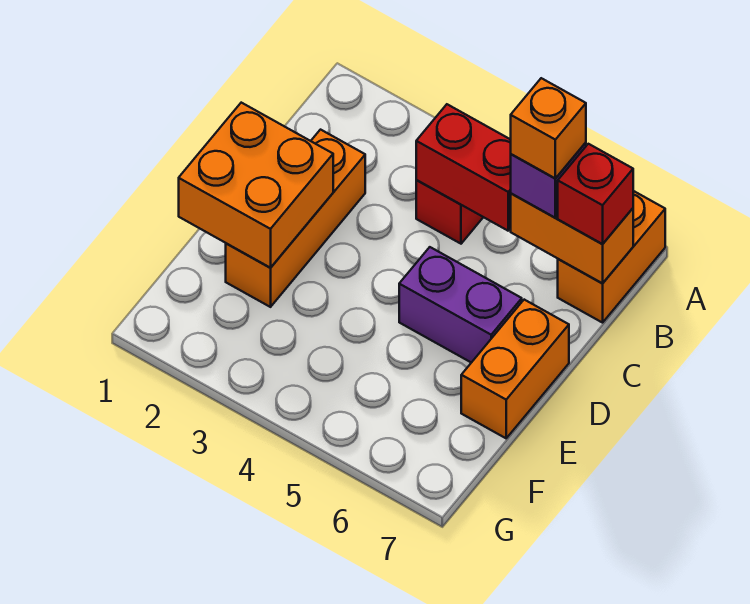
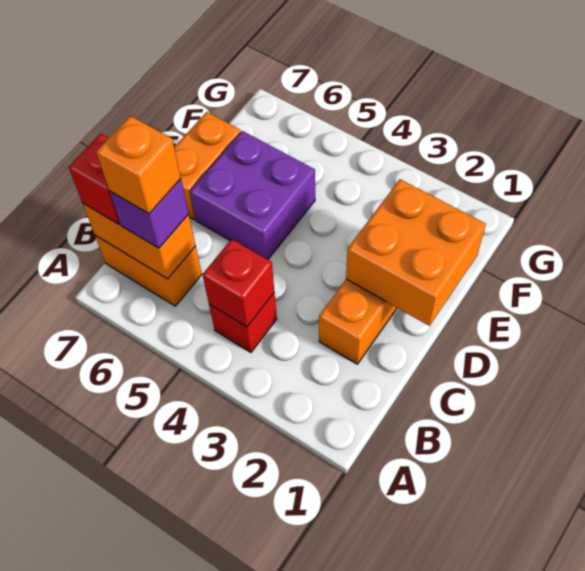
orange 1x2 brick [558,191,665,323] -> orange 1x2 brick turned to [95,235,202,306]
red 1x2 brick [416,104,511,231] -> red 1x1 brick [203,239,274,327]
purple 1x2 brick [399,247,522,363] -> purple 2x2 brick [190,131,315,260]

